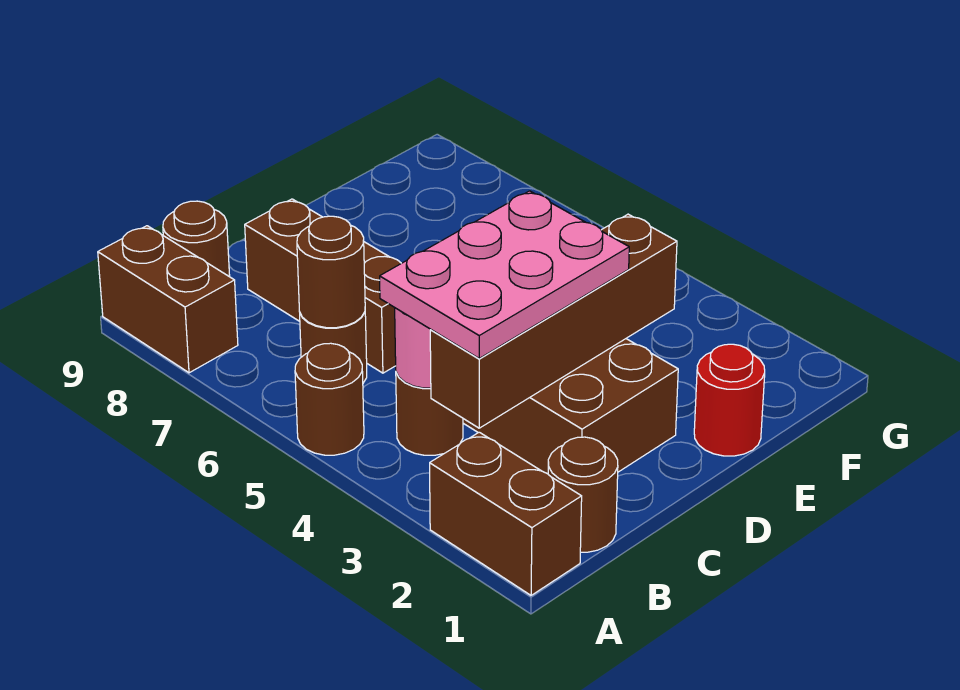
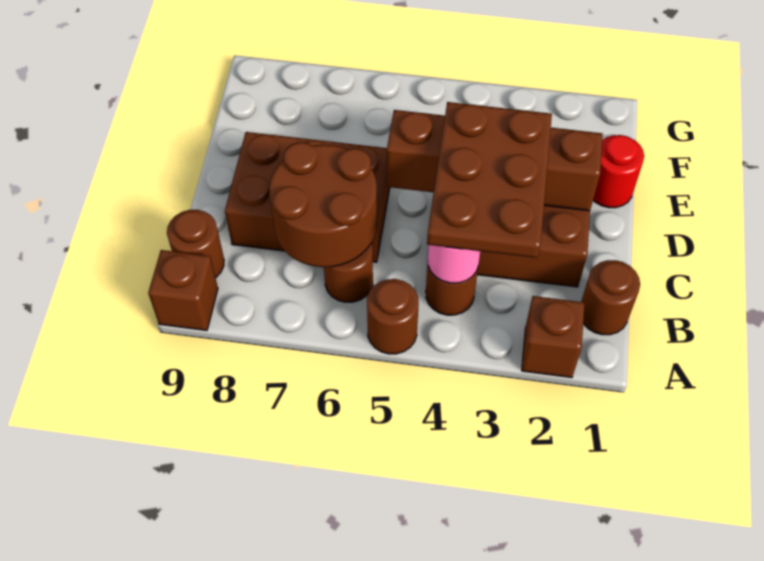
brown 1x2 brick [430,432,582,595] -> brown 1x1 brick [522,296,584,378]
brown 1x2 brick [98,226,238,373] -> brown 1x1 brick [148,250,218,331]
brown 1x4 brick [430,214,677,428] -> brown 1x4 brick turned to [387,110,602,211]
pink 2x3 plate [380,191,629,358] -> brown 2x3 plate [427,102,552,258]
brown 1x1 round brick [297,216,365,328] -> brown 2x2 round brick [269,142,377,267]
brown 1x3 brick [245,199,401,373] -> brown 2x3 brick [225,132,390,262]

